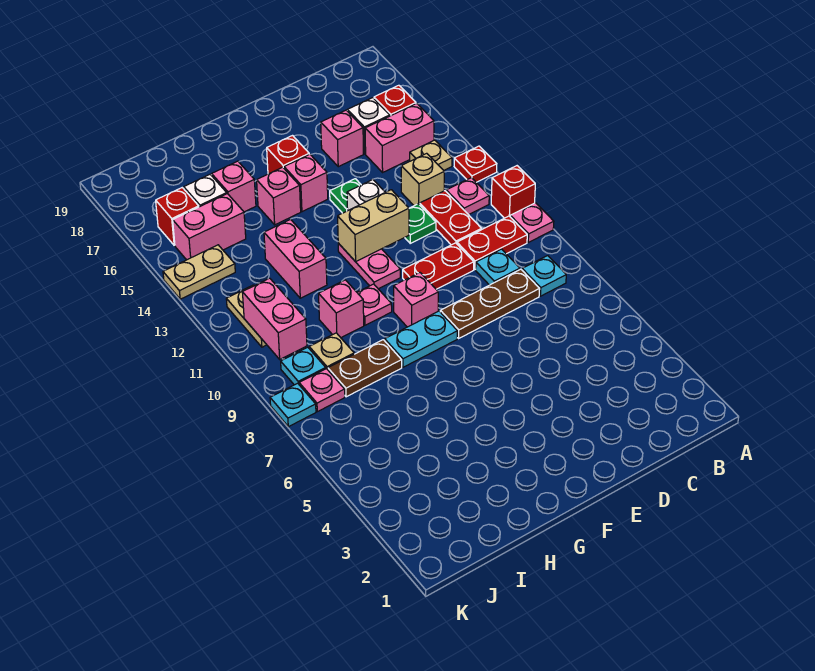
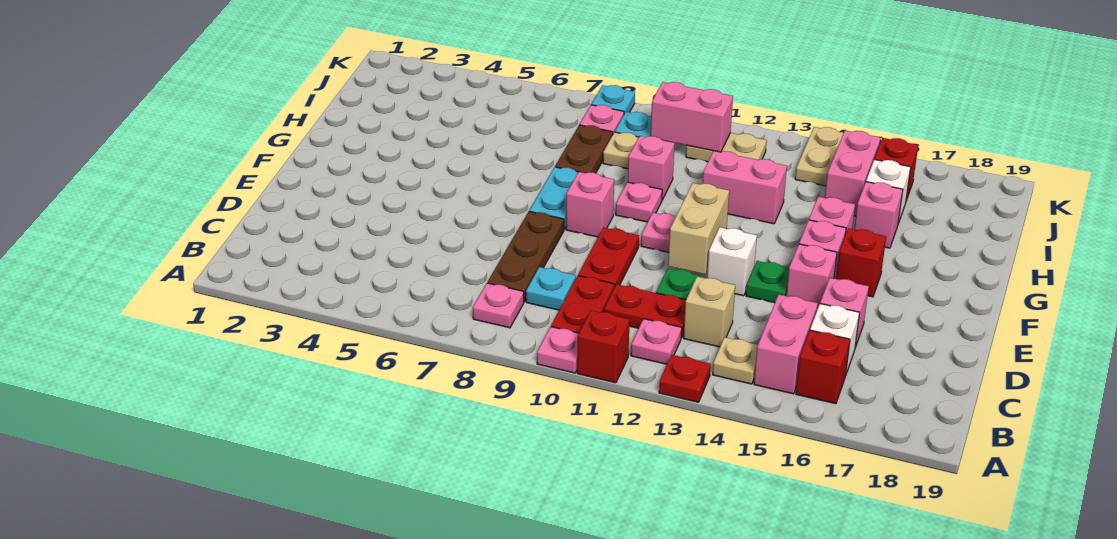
cyan 1x1 plate [522,256,566,296] -> pink 1x1 plate [473,283,524,328]
none -> pink 1x1 brick [786,244,837,310]

